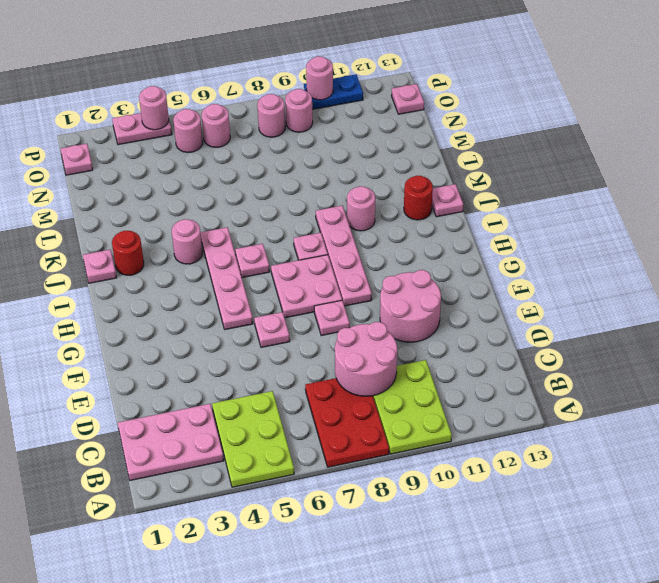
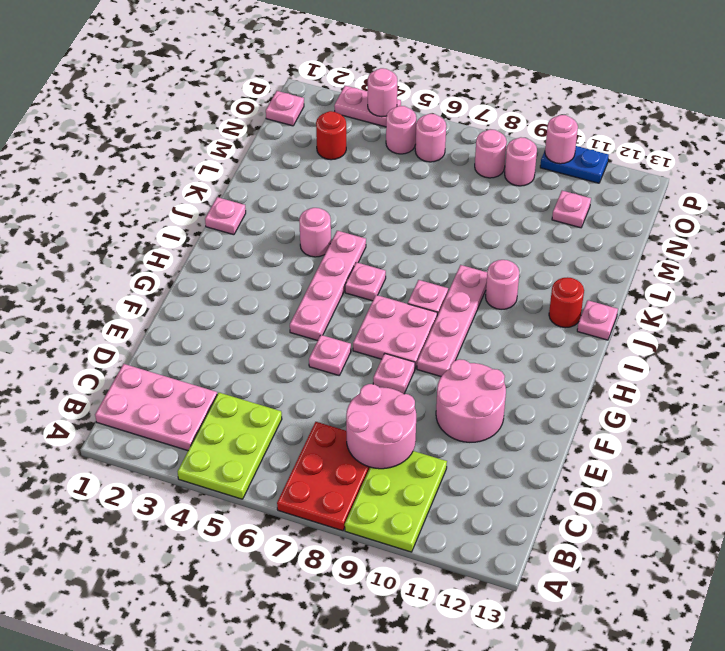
red 1x1 round brick [112,231,144,275] -> red 1x1 round brick moved to [316,111,346,160]
pink 1x1 plate [391,84,424,114] -> pink 1x1 plate moved to [552,191,591,228]

